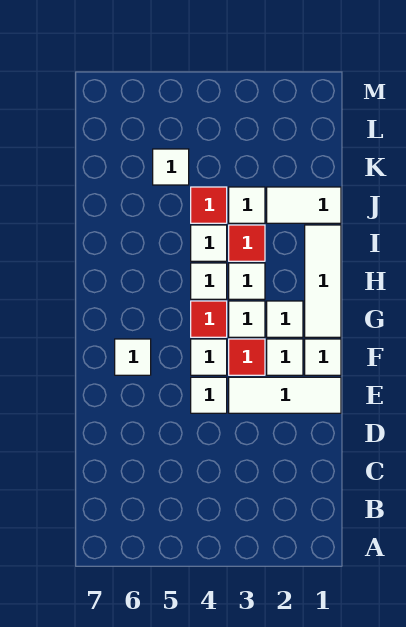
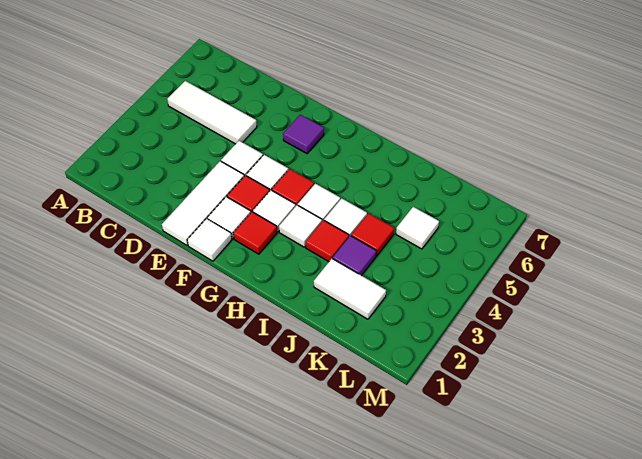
white 1x1 tile [115,339,151,375] -> purple 1x1 tile [283,115,324,154]
white 1x3 tile [305,225,341,337] -> white 1x3 tile moved to [167,81,257,144]
white 1x1 tile [267,301,303,337] -> red 1x1 tile [233,212,277,254]
white 1x2 tile [267,187,341,223] -> white 1x2 tile turned to [314,259,386,319]
white 1x1 tile [229,187,265,223] -> purple 1x1 tile [333,236,376,276]

